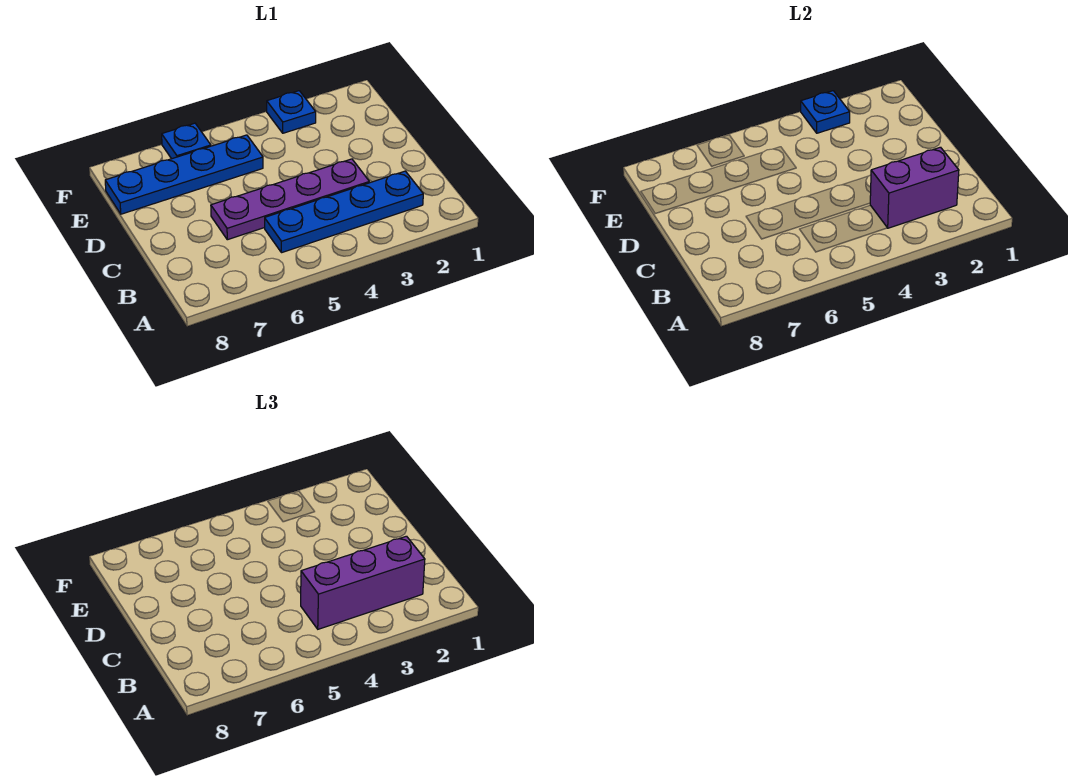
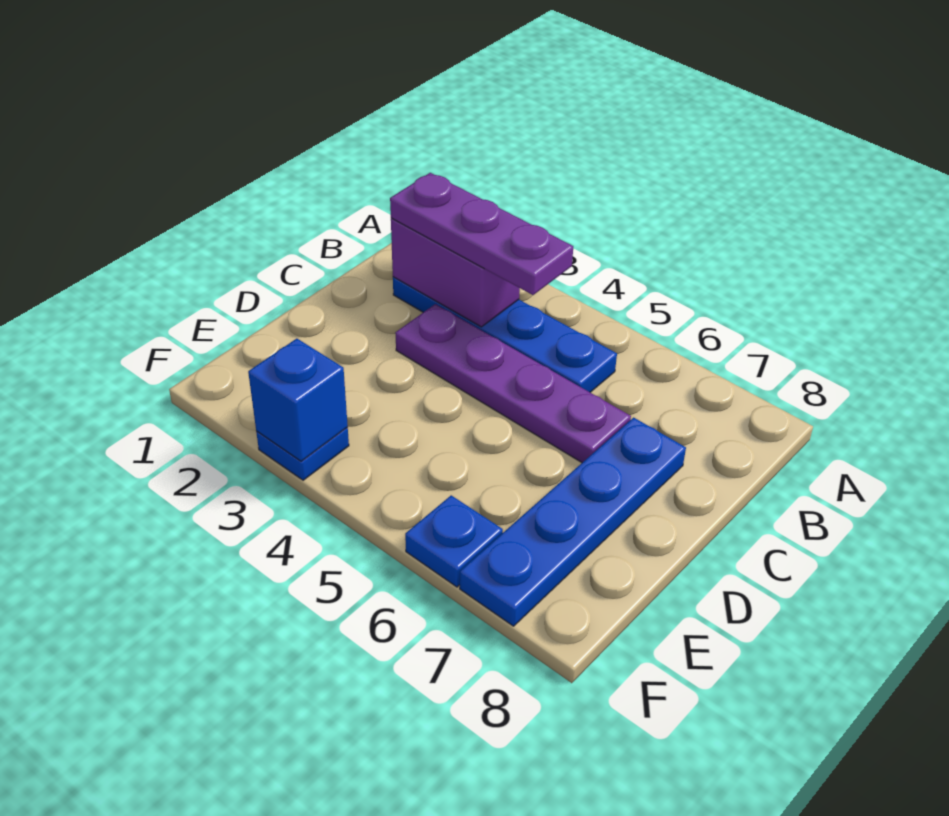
purple 1x3 brick [301,536,425,629] -> purple 1x3 plate [390,173,573,295]
blue 1x4 plate [105,135,263,214] -> blue 1x4 plate turned to [460,418,686,626]
blue 1x1 plate [801,91,850,133] -> blue 1x1 brick [248,339,348,461]

